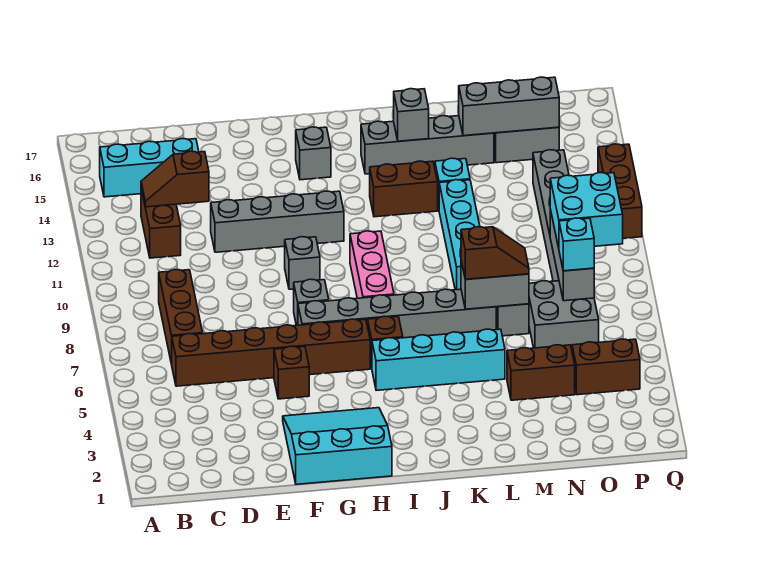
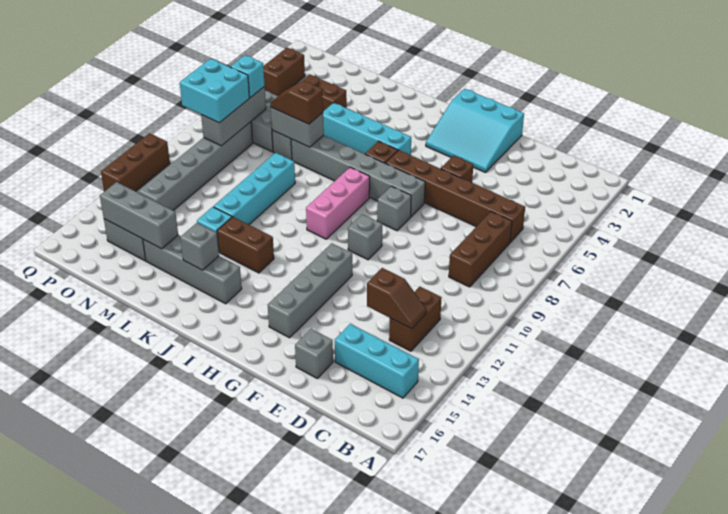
grey 1x4 brick [211,191,344,252] -> grey 1x4 brick turned to [268,243,352,338]
grey 1x1 brick [296,127,331,180] -> grey 1x1 brick moved to [295,329,333,378]
brown 1x2 brick [572,339,640,395] -> brown 1x2 brick turned to [263,48,305,96]

